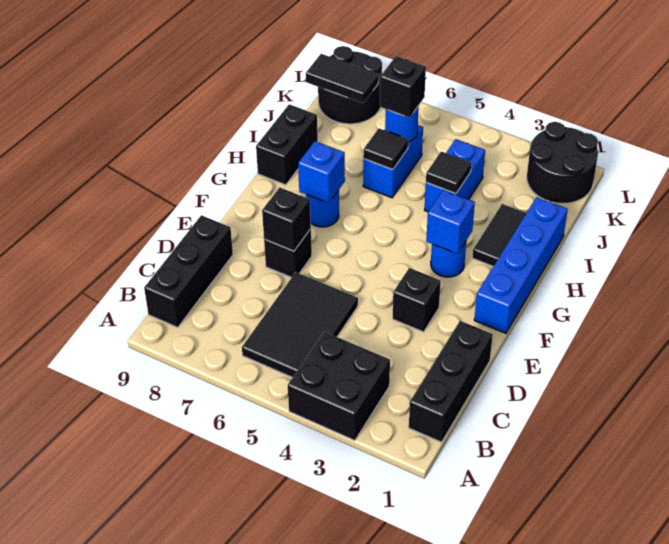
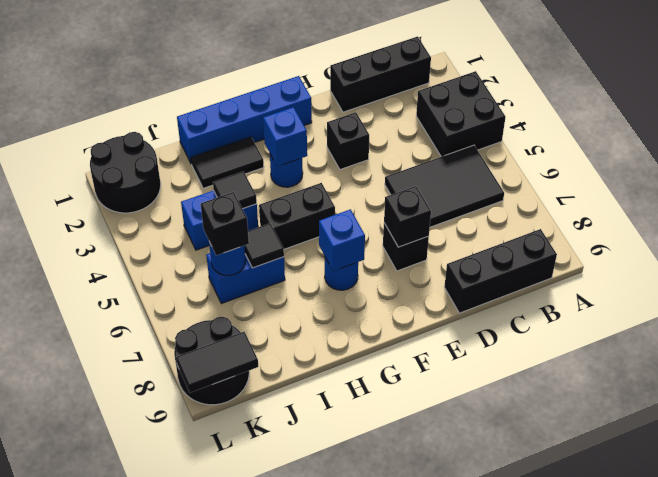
black 1x2 brick [256,104,318,185] -> black 1x2 brick moved to [259,183,335,249]
black 1x2 tile [306,54,378,103] -> black 1x2 tile turned to [176,332,258,393]

